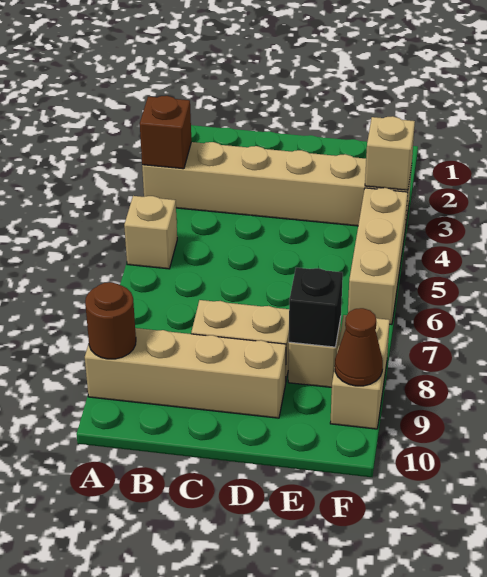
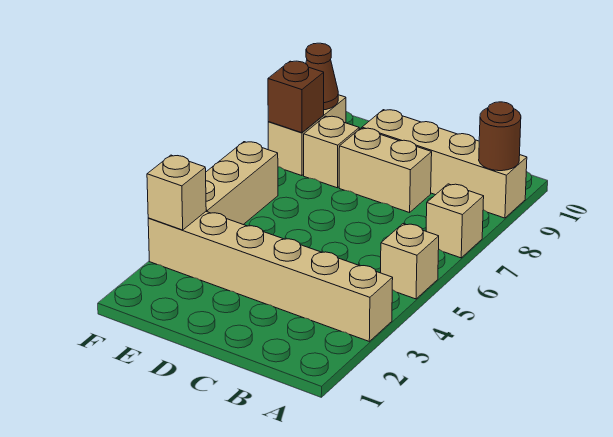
brown 1x1 brick [140,96,191,169] -> brown 1x1 brick moved to [268,61,324,133]
none -> tan 1x1 brick [426,184,484,258]
black 1x1 brick [289,268,343,347] -> none

